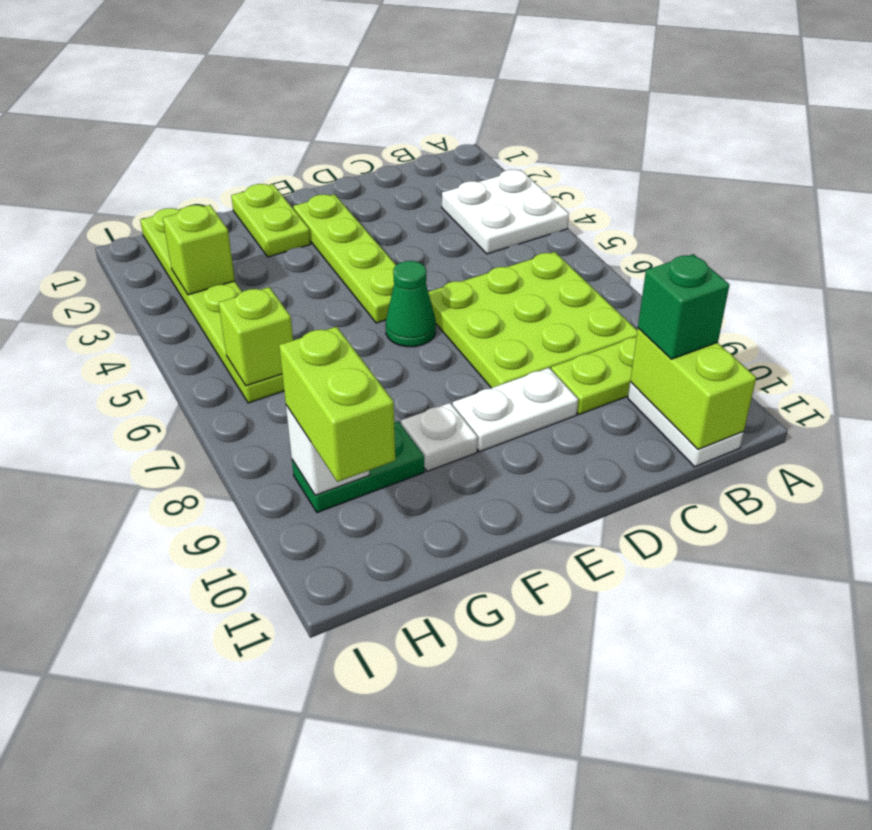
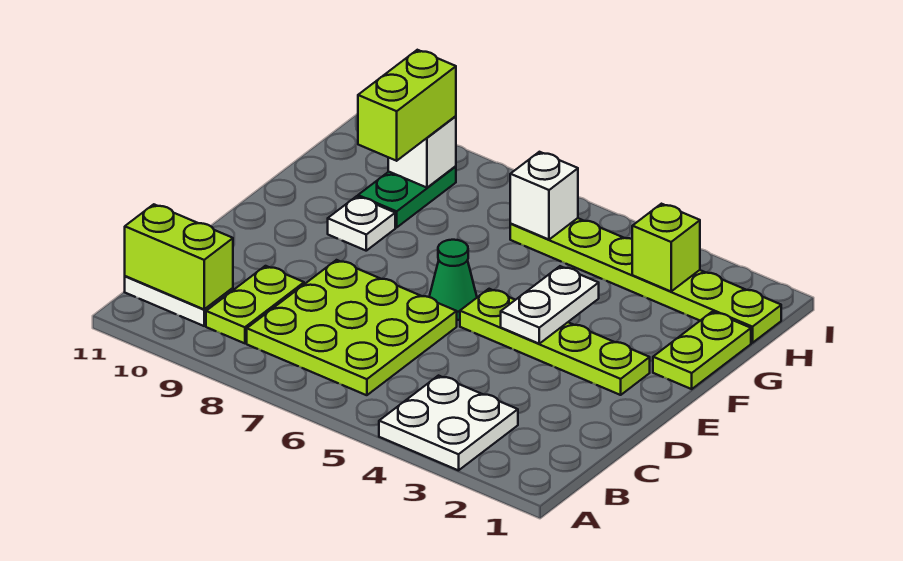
green 1x1 brick [638,254,730,359] -> none
white 1x2 plate [453,368,578,452] -> white 1x2 plate moved to [501,266,599,344]
lime 1x2 plate [231,184,311,257] -> lime 1x2 plate turned to [653,312,751,389]
lime 1x1 brick [219,287,293,386] -> white 1x1 brick [510,152,578,240]
lime 1x2 brick [279,327,395,482] -> lime 1x2 brick turned to [358,50,456,161]

